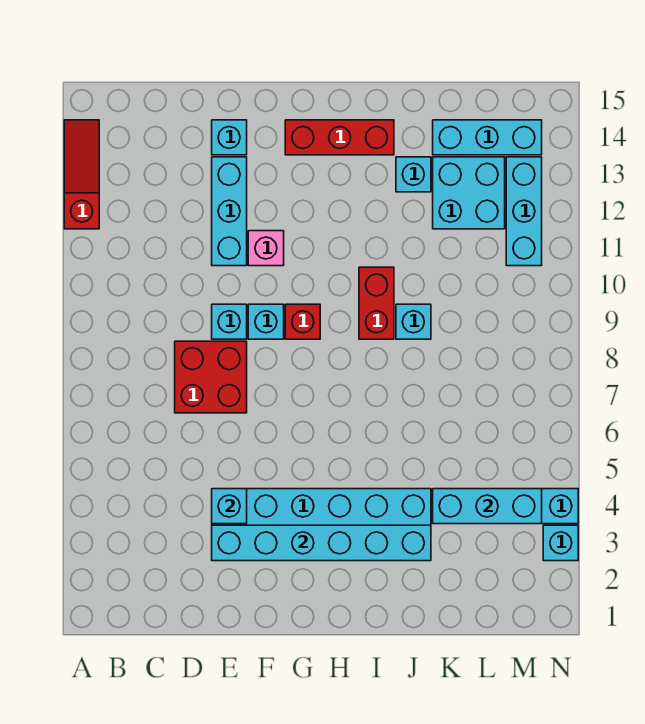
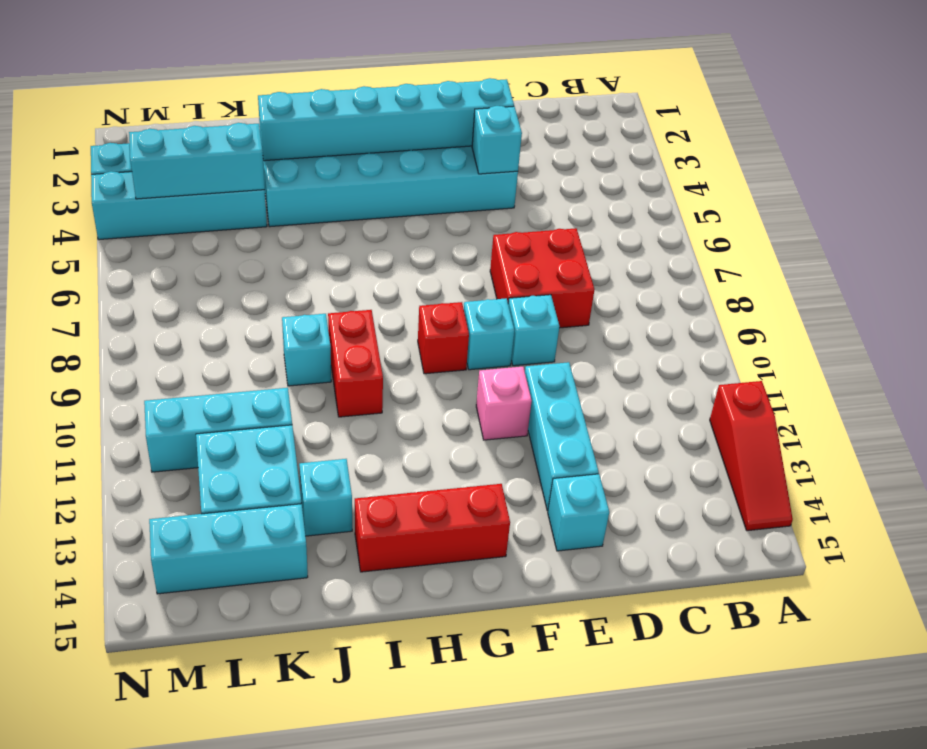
cyan 1x3 brick [506,157,542,266] -> cyan 1x3 brick turned to [144,388,292,472]

